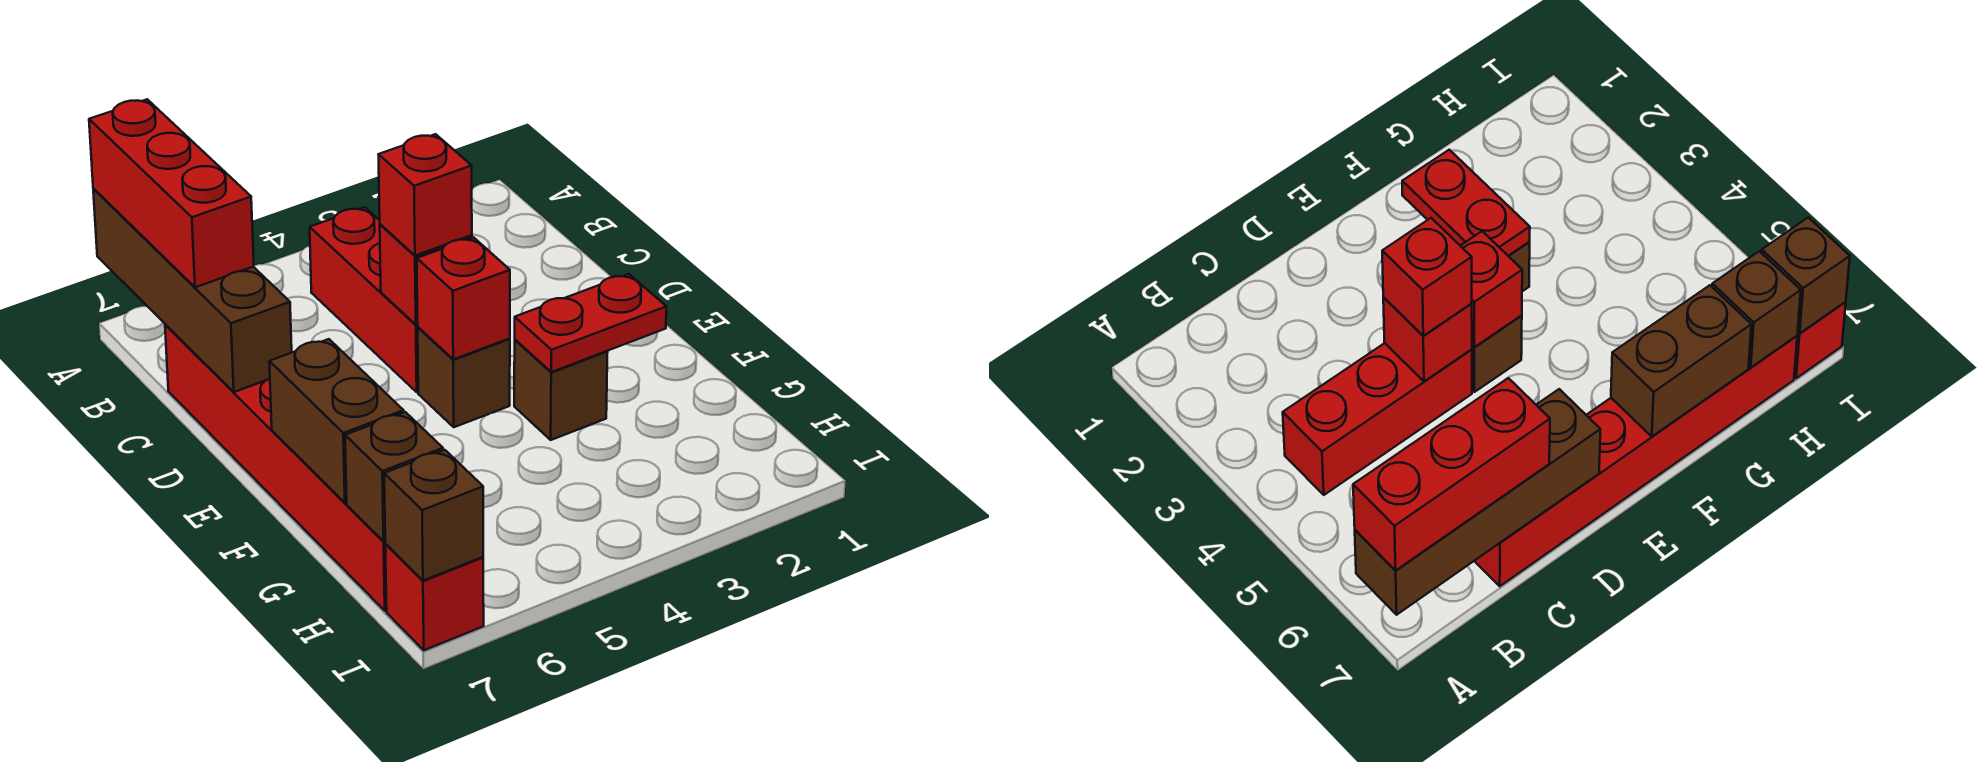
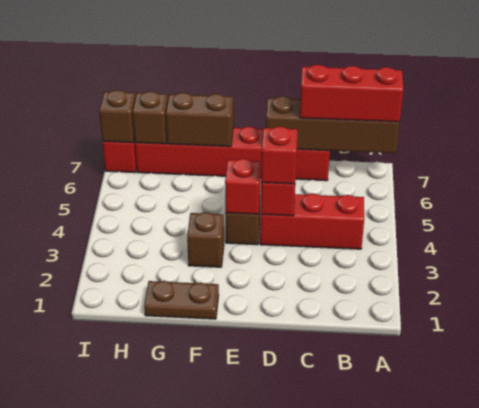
none -> brown 1x2 plate [144,281,219,319]
red 1x2 plate [515,274,666,372] -> none

